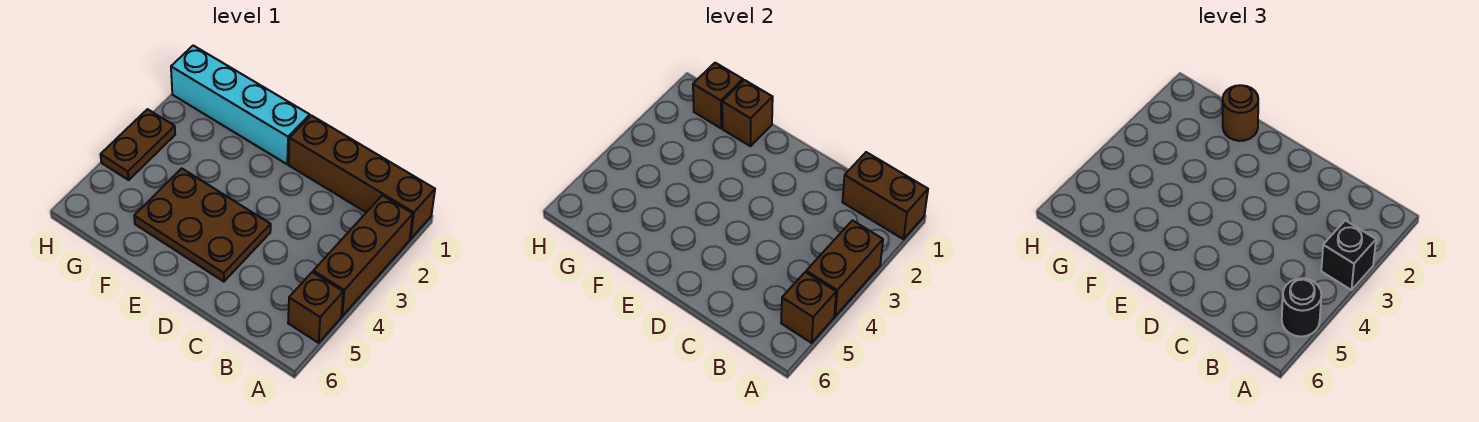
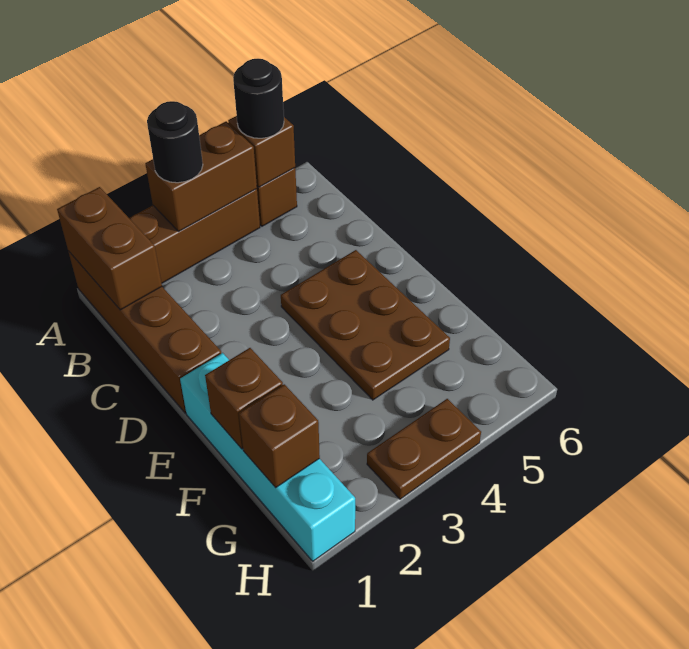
black 1x1 brick [1321,220,1376,290] -> black 1x1 round brick [147,101,203,183]
brown 1x1 round brick [1223,85,1258,141] -> none

